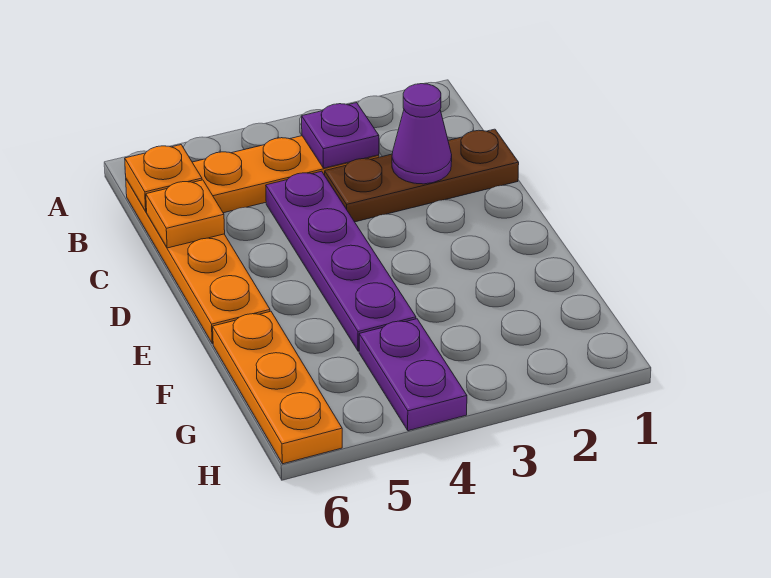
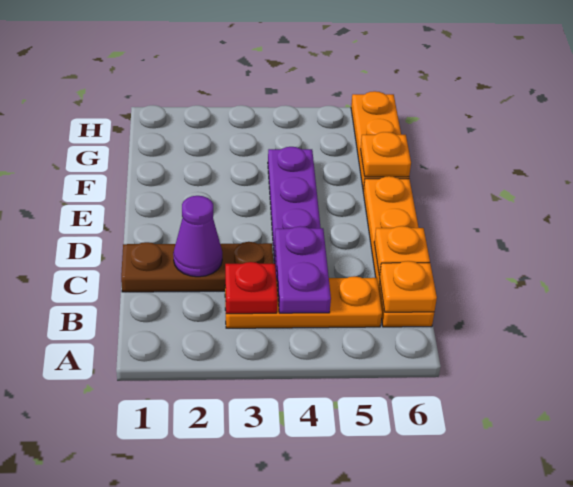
purple 1x1 plate [302,103,379,168] -> red 1x1 plate [225,262,277,314]
none -> orange 1x1 plate [361,132,411,177]
purple 1x2 plate [359,319,467,431] -> purple 1x2 plate moved to [275,226,331,313]

